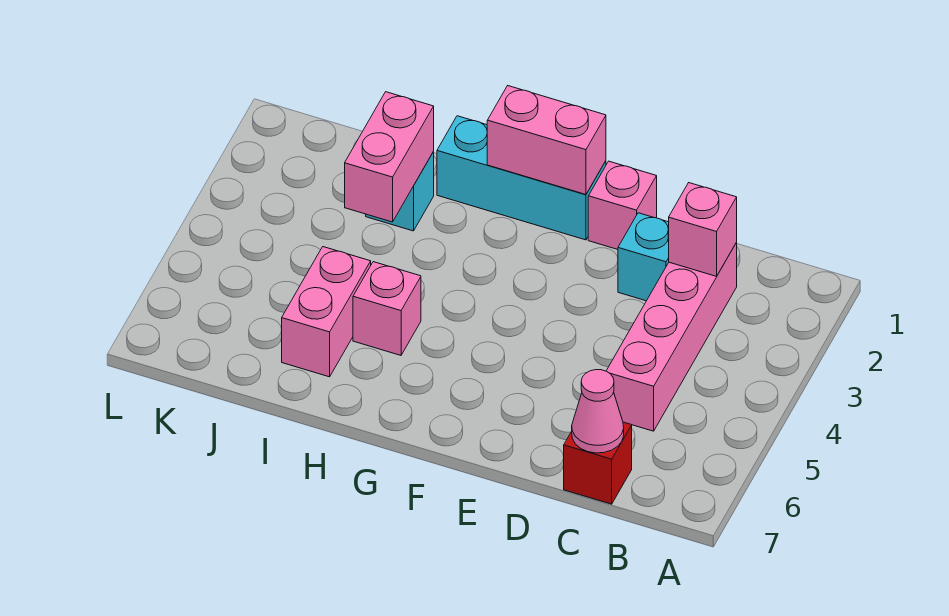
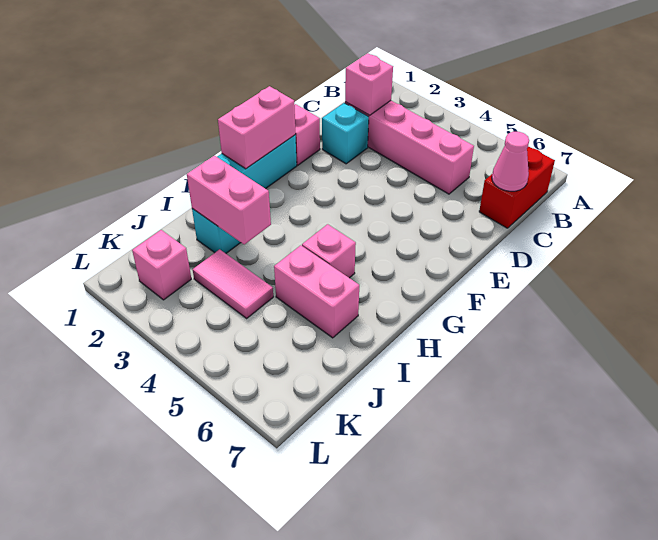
red 1x1 brick [564,422,632,504] -> red 1x2 brick [479,146,555,228]
none -> pink 1x2 tile [193,249,273,318]
none -> pink 1x1 brick [132,230,191,300]

